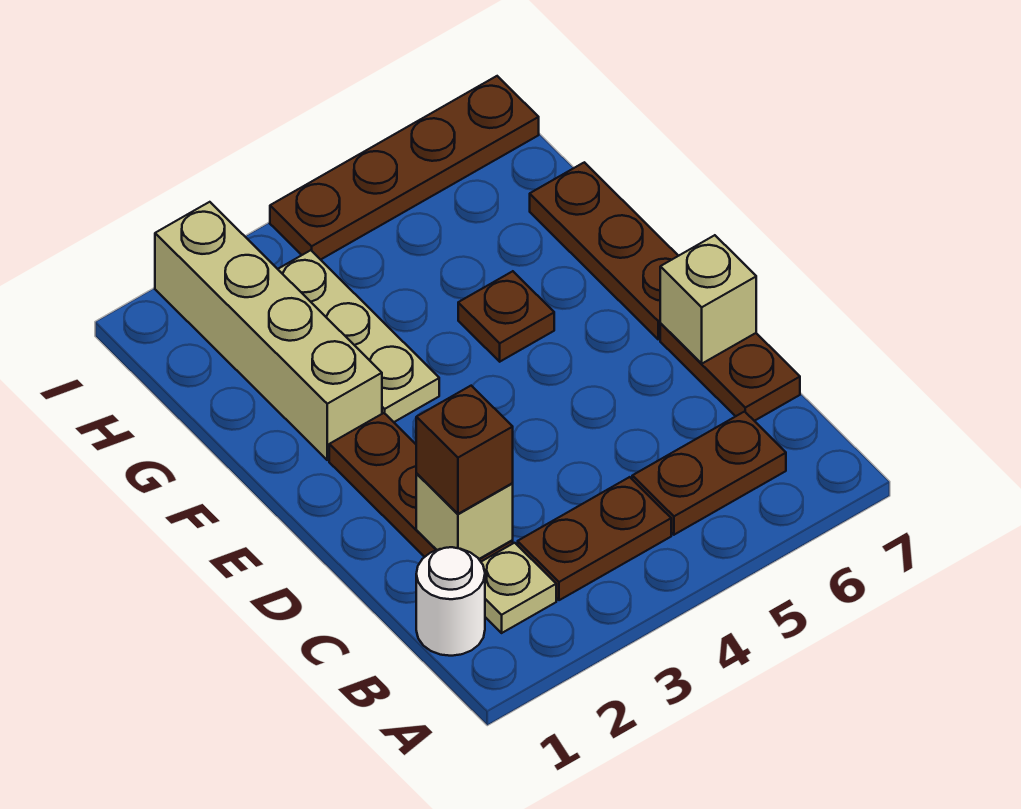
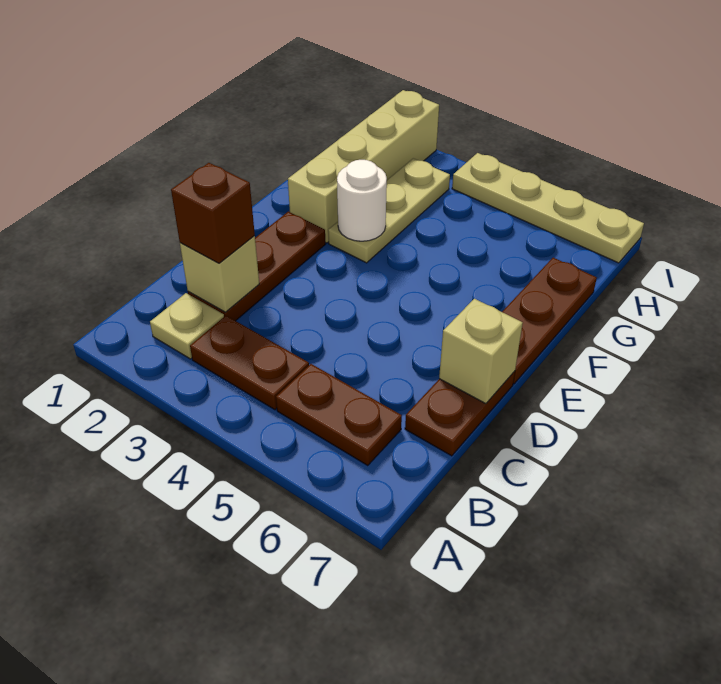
white 1x1 round brick [416,547,485,656] -> white 1x1 round brick moved to [337,160,387,241]
brown 1x1 plate [458,271,554,362] -> none
brown 1x4 plate [270,76,539,260] -> tan 1x4 plate [452,153,644,263]

